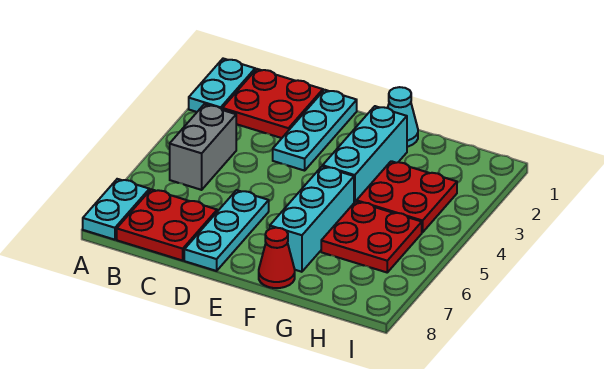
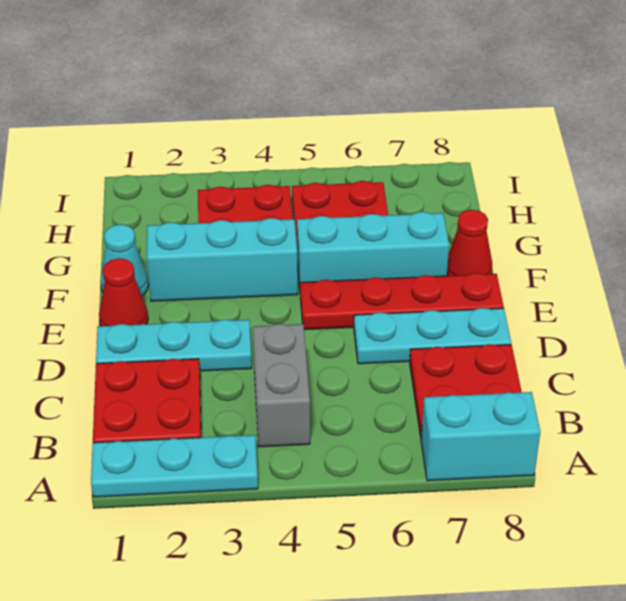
cyan 1x2 plate [189,59,255,112] -> cyan 1x3 plate [91,435,258,497]
cyan 1x2 plate [83,179,149,240] -> cyan 1x2 brick [421,392,540,481]
grey 1x2 brick [170,105,236,190] -> grey 1x2 brick turned to [253,324,310,447]
none -> red 1x1 cone [99,258,148,326]
none -> red 1x4 plate [300,273,504,330]

